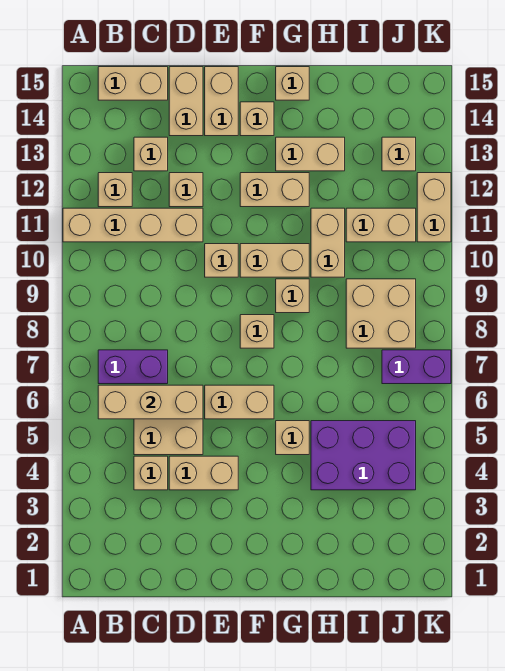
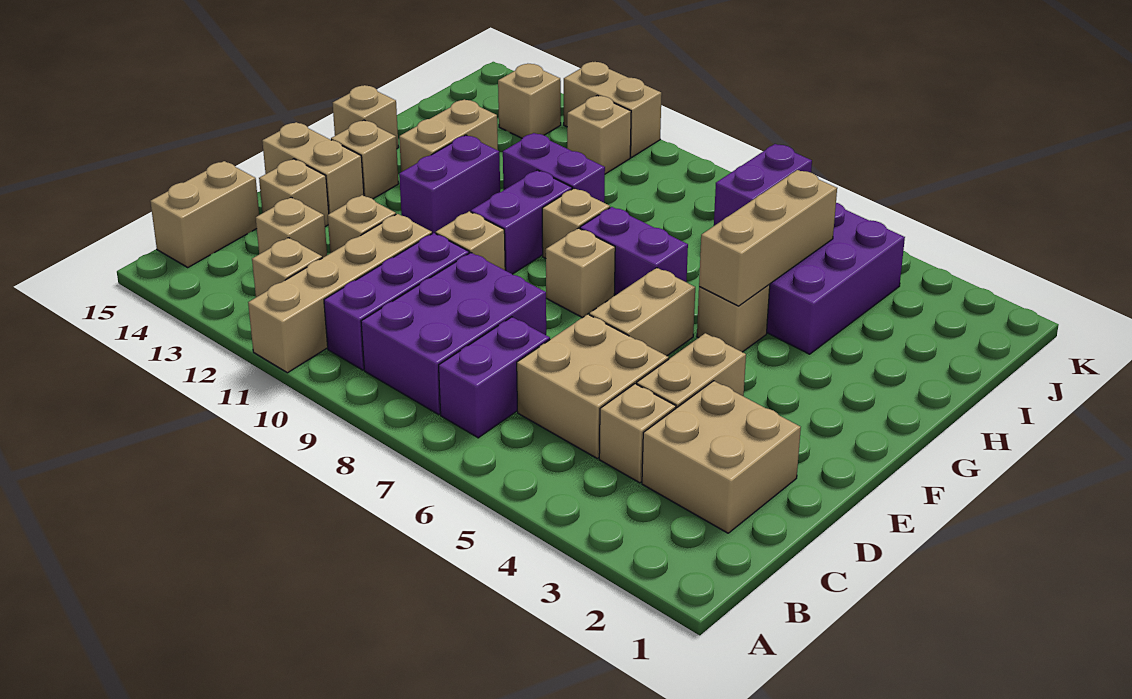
tan 1x3 brick [98,385,203,419] -> tan 1x3 brick moved to [699,170,837,306]
none -> purple 2x3 brick [361,253,546,415]
none -> purple 1x3 brick [324,233,469,370]
tan 1x2 brick [169,67,203,136] -> tan 1x1 brick [259,159,329,227]
tan 1x2 brick [240,244,309,277] -> purple 1x2 brick [471,170,572,274]
tan 1x2 brick [240,173,309,207] -> purple 1x2 brick [399,135,500,234]
none -> purple 1x2 brick [580,207,688,295]
tan 1x2 brick [311,208,345,277] -> purple 1x2 brick [503,133,605,203]
tan 2x2 brick [346,279,416,348] -> tan 2x2 brick moved to [642,381,801,533]
tan 1x2 brick [346,208,416,242] -> tan 1x1 brick [567,95,631,174]

